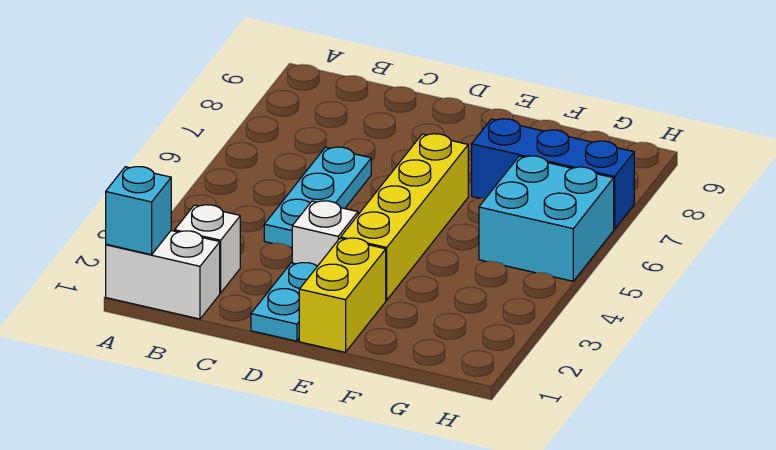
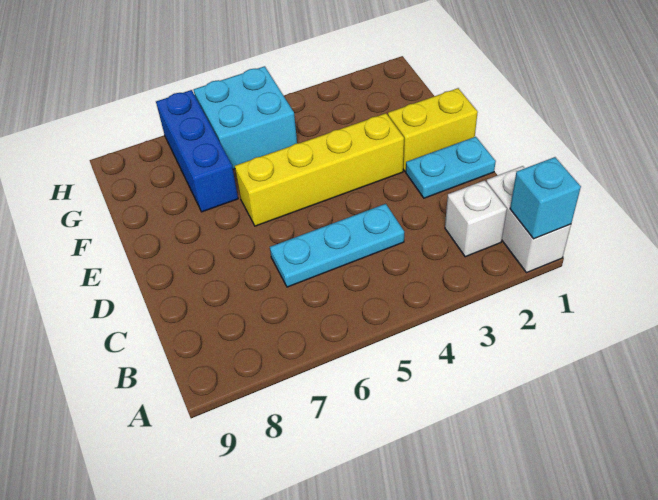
white 1x1 brick [292,201,358,266] -> none

